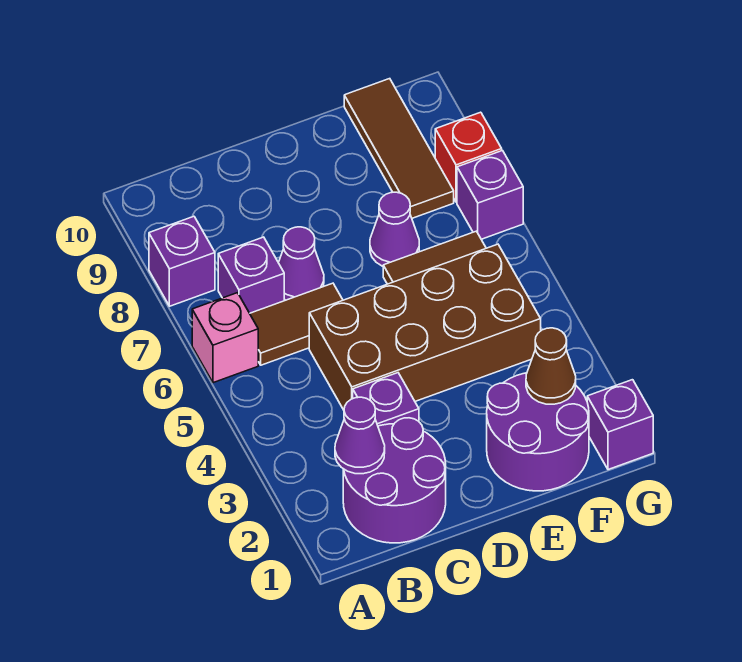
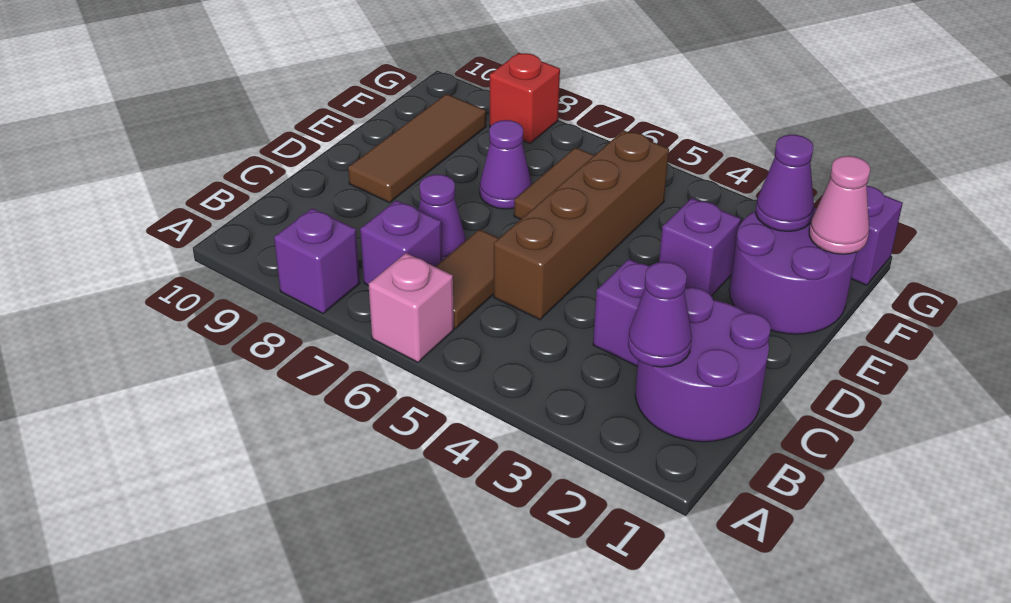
brown 2x4 brick [309,244,541,410] -> brown 1x4 brick [494,130,669,320]
none -> pink 1x1 cone [809,156,870,254]
brown 1x1 cone [526,328,576,404] -> purple 1x1 cone [756,135,814,231]
brown 1x3 tile [344,79,454,218] -> brown 1x3 tile turned to [348,94,486,203]
purple 1x1 brick [457,151,523,239] -> purple 1x1 brick moved to [659,198,741,296]

